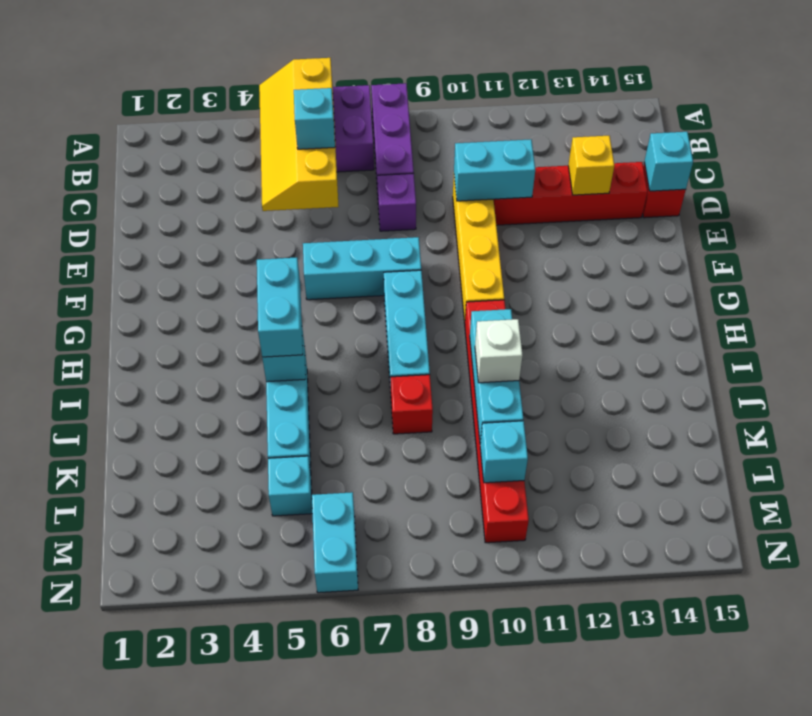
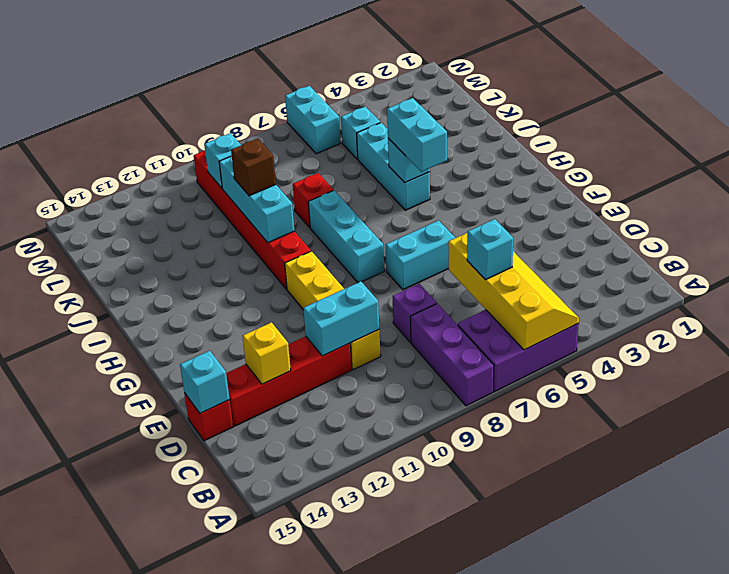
cyan 1x3 brick [303,237,421,300] -> cyan 1x2 brick [386,220,455,290]
white 1x1 brick [475,319,523,383] -> brown 1x1 brick [231,139,276,196]

